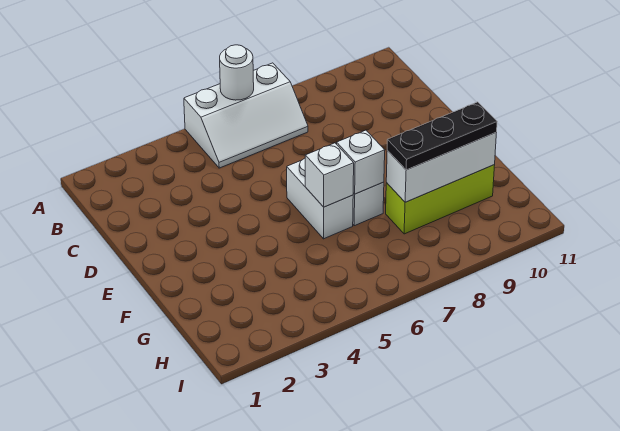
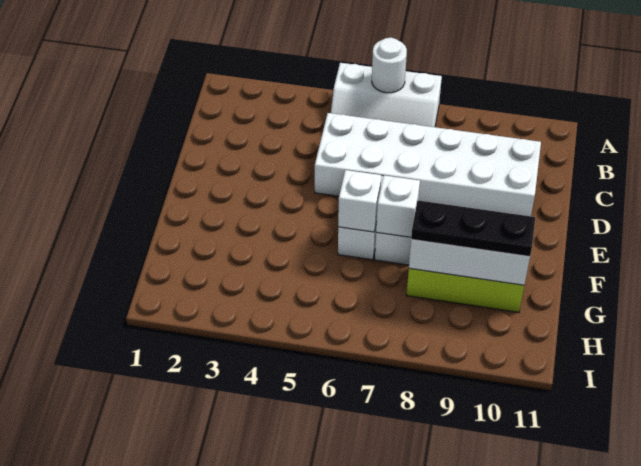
none -> white 2x6 brick [315,113,541,216]

